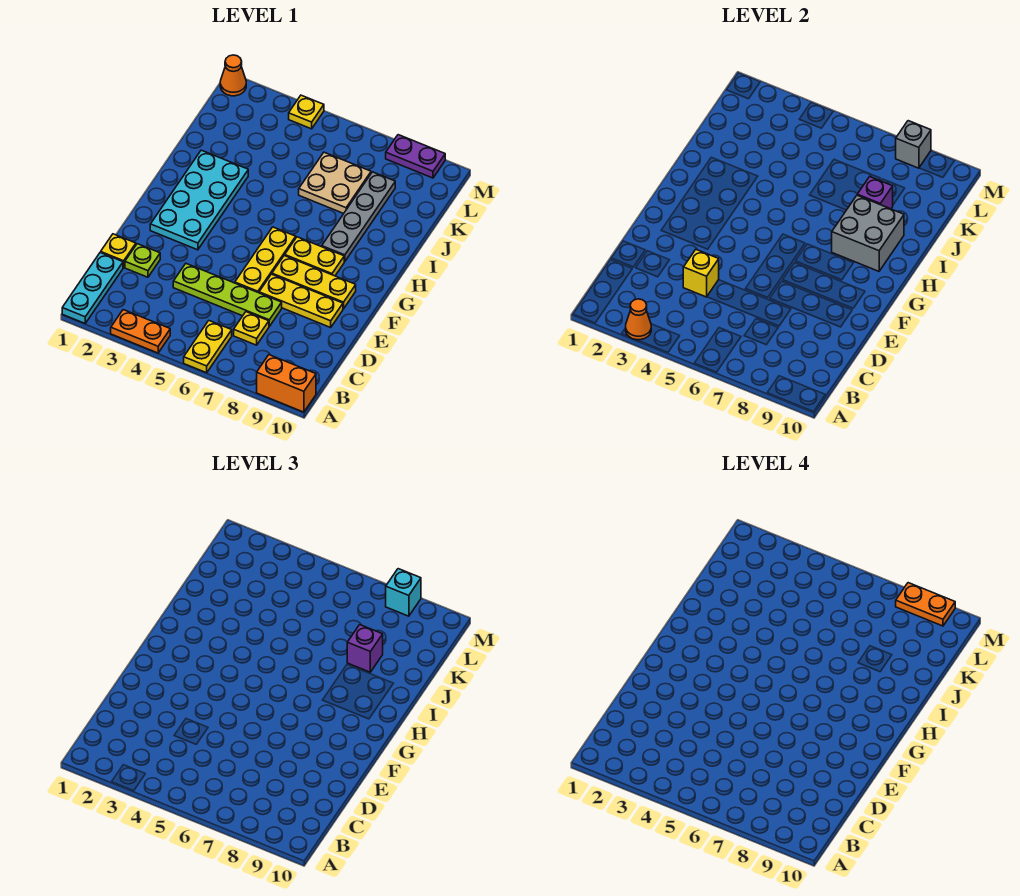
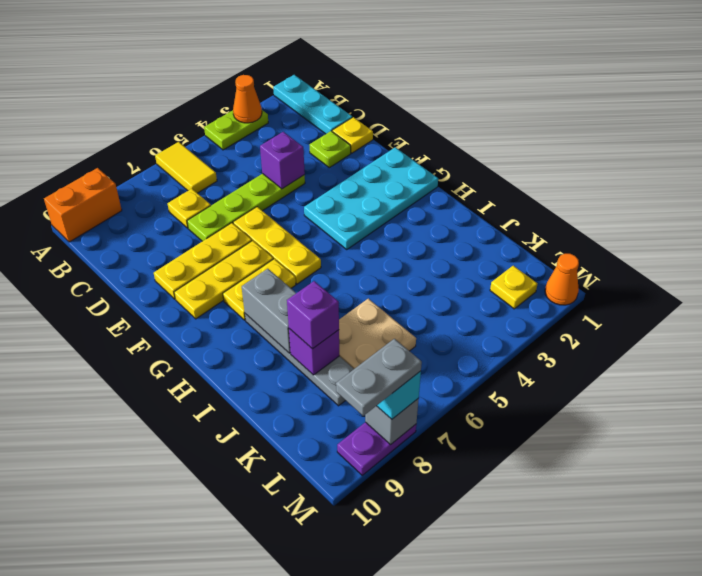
orange 1x2 plate [111,310,170,353] -> lime 1x2 plate [204,110,268,150]
yellow 1x2 plate [184,321,232,373] -> yellow 1x2 tile [155,142,217,193]
yellow 1x1 brick [683,250,719,297] -> purple 1x1 brick [260,132,305,189]
cyan 2x4 plate [150,150,248,250] -> cyan 2x4 plate turned to [304,147,438,249]
grey 2x2 brick [832,195,904,271] -> grey 1x2 brick [242,269,296,353]
yellow 1x1 plate [289,95,324,129] -> yellow 1x1 plate moved to [490,266,538,309]
orange 1x2 plate [896,583,955,626] -> grey 1x2 plate [336,339,422,416]

